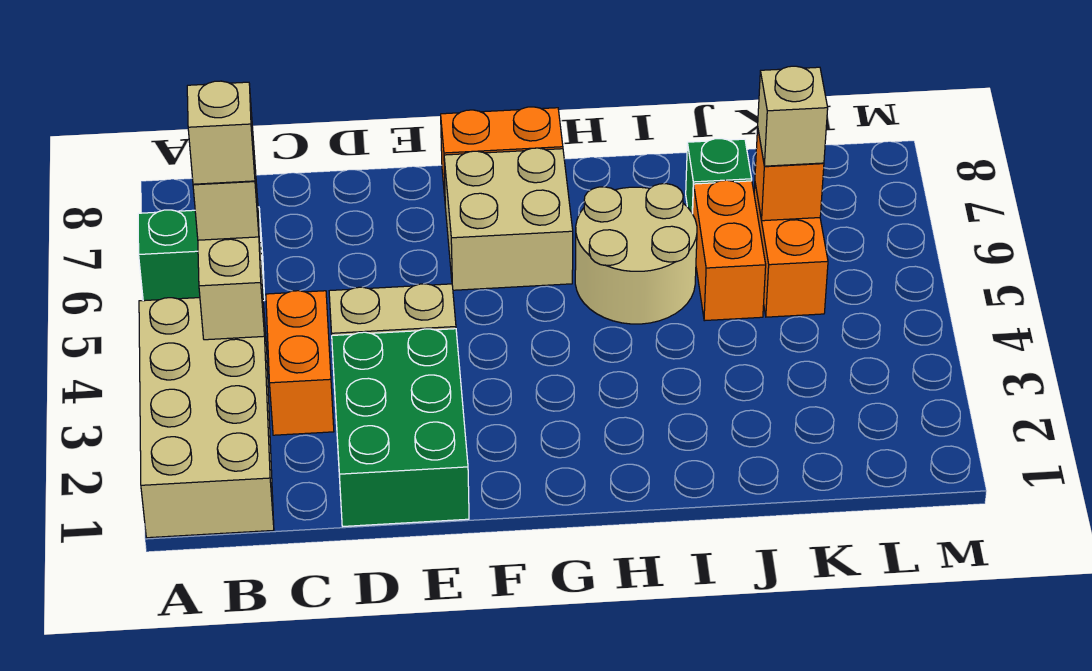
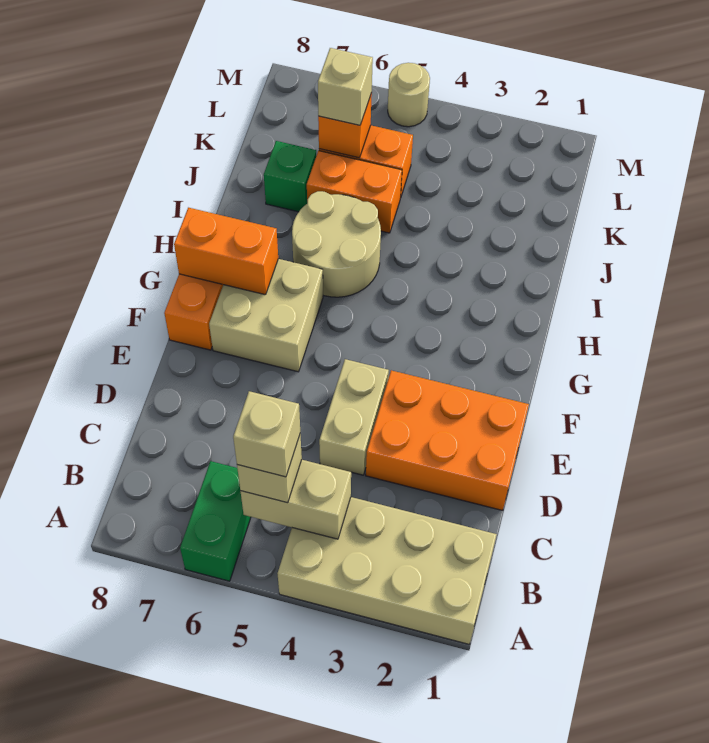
orange 1x2 brick [266,291,334,435] -> orange 1x2 brick moved to [174,208,278,295]
green 2x3 brick [332,329,469,526] -> orange 2x3 brick [366,370,529,511]
none -> tan 1x1 round brick [388,63,430,127]

